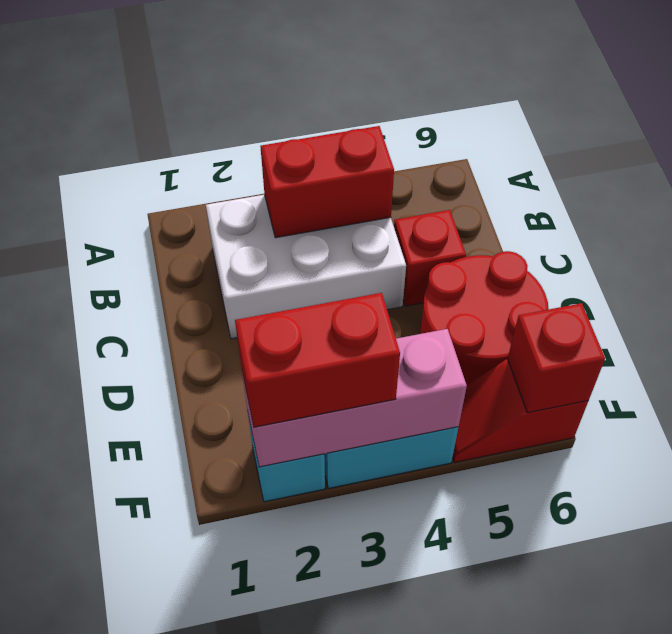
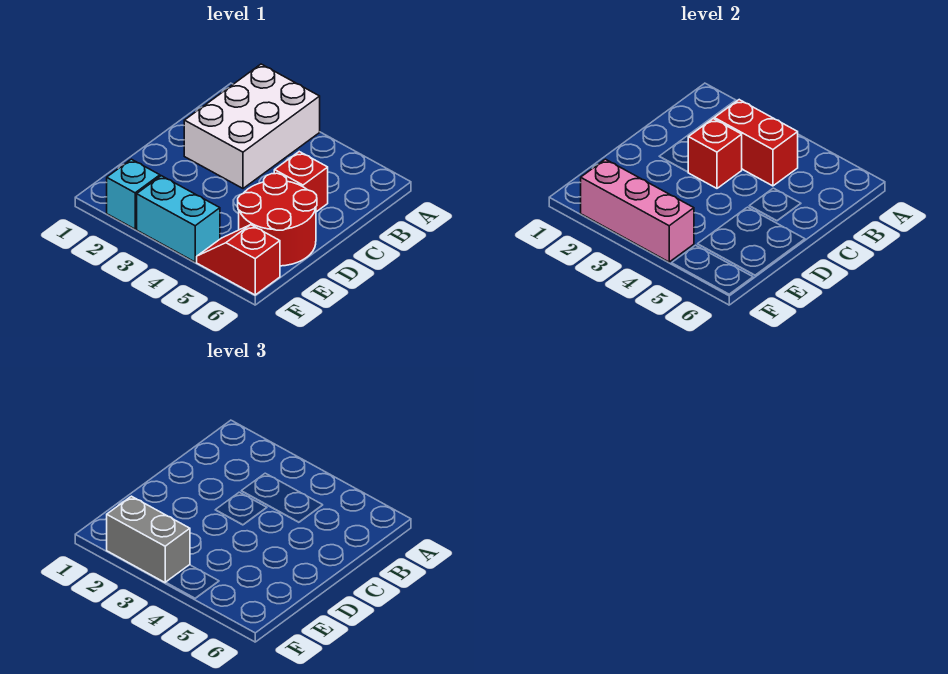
white 2x3 brick [206,195,406,339] -> white 2x3 brick turned to [184,64,320,188]
red 1x2 brick [235,293,400,427] -> grey 1x2 brick [107,496,190,582]
red 1x1 brick [508,303,605,413] -> red 1x1 brick moved to [688,119,742,188]

